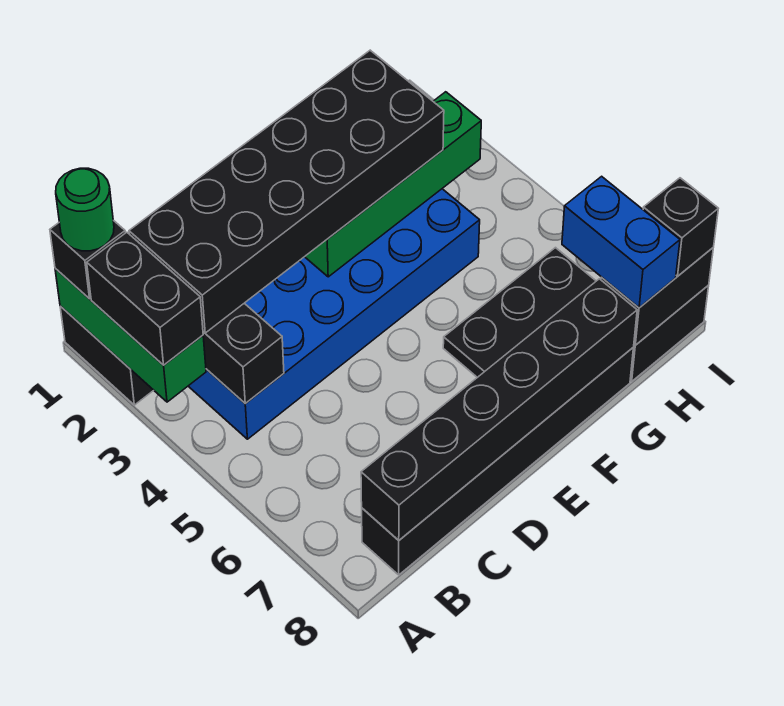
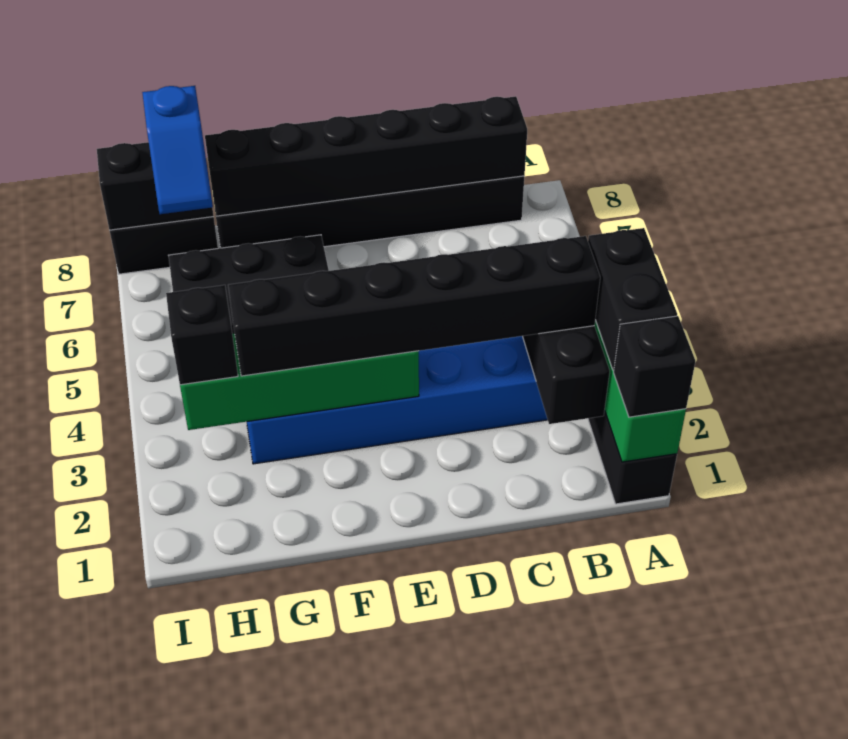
green 1x1 round brick [56,168,114,251] -> none
black 2x6 brick [129,50,444,333] -> black 1x6 brick [228,236,600,376]
blue 1x2 brick [562,176,680,308] -> blue 1x2 slope [142,86,213,214]
black 1x1 brick [643,178,718,276] -> black 1x1 brick moved to [166,285,238,385]

